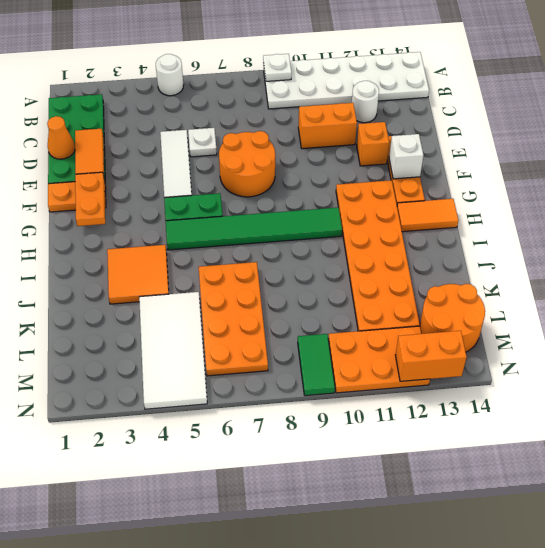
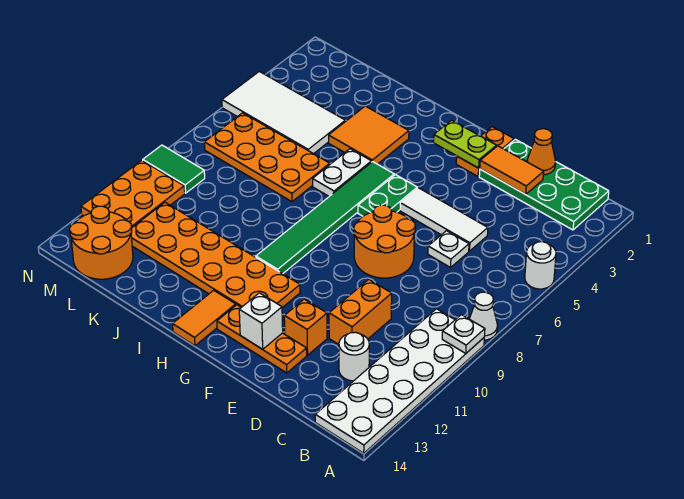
none -> white 1x1 cone [470,292,498,340]
orange 1x2 plate [75,172,105,226] -> lime 1x2 plate [434,120,497,168]
none -> white 1x2 plate [313,149,371,196]
orange 1x2 brick [395,331,467,381] -> none

